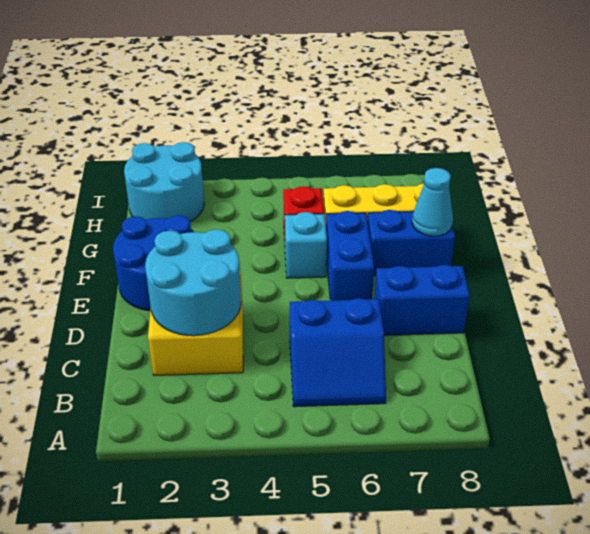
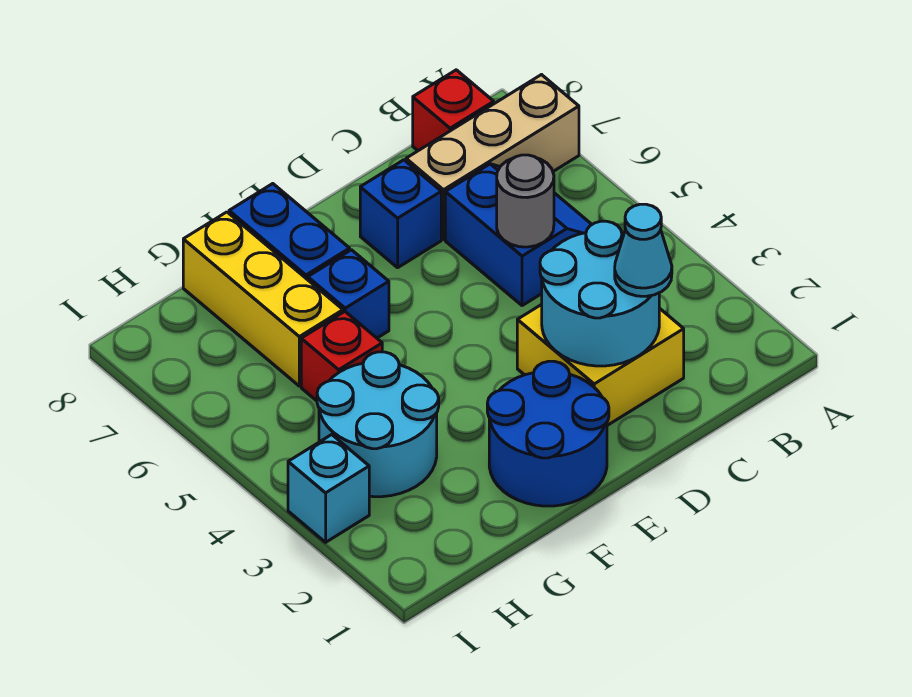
none -> tan 1x3 brick [406,75,579,239]
none -> red 1x1 brick [413,70,494,151]
none -> grey 1x1 round brick [497,155,554,247]
blue 1x2 brick [374,265,470,335] -> blue 1x1 brick [360,160,441,268]
blue 1x2 brick [326,211,374,300] -> blue 1x1 brick [308,250,389,338]
cyan 1x1 brick [285,212,327,278] -> cyan 1x1 brick moved to [288,435,369,542]
cyan 1x1 cone [412,168,453,236] -> cyan 1x1 cone moved to [615,204,672,296]
cyan 2x2 round brick [124,142,204,222] -> cyan 2x2 round brick moved to [317,352,439,497]

